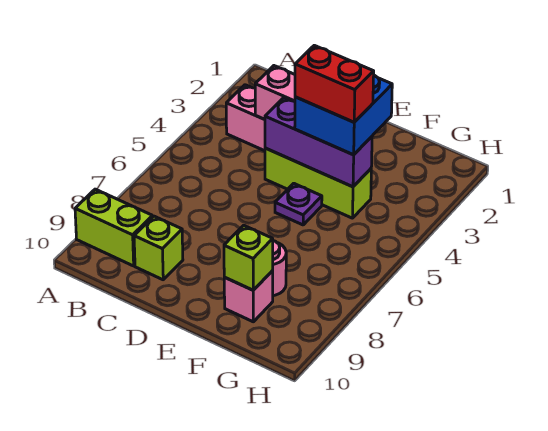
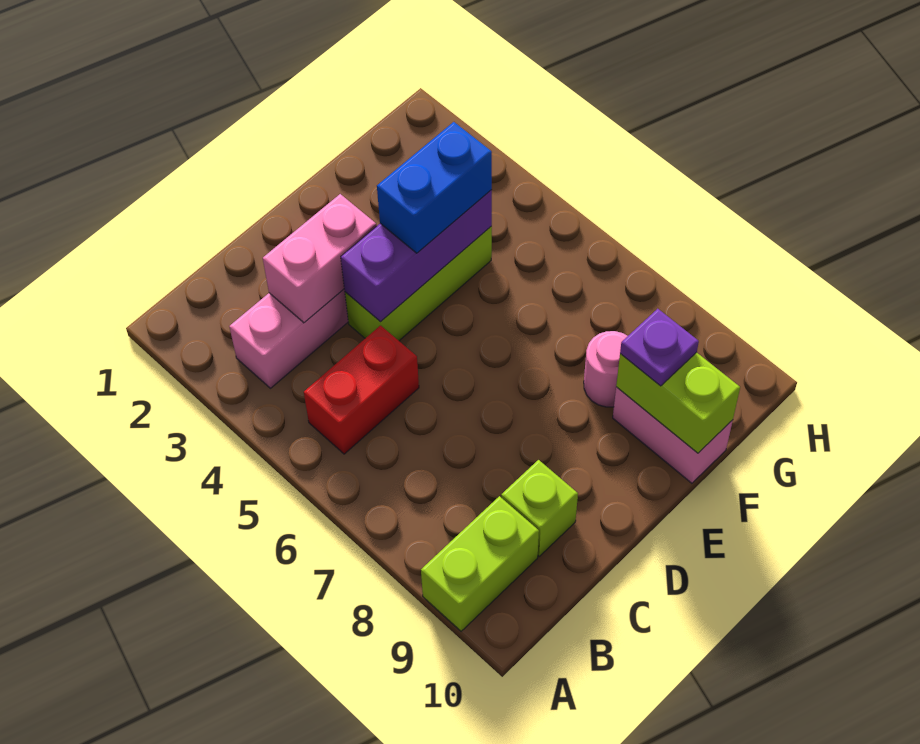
blue 2x2 brick [295,75,392,155] -> blue 1x2 brick [377,122,492,253]
red 1x2 brick [295,45,374,122] -> red 1x2 brick moved to [304,326,419,454]
purple 1x1 plate [275,183,322,225] -> purple 1x1 plate moved to [620,309,699,386]
pink 1x1 brick [224,271,273,322] -> pink 1x2 brick [613,387,733,483]
lime 1x1 brick [224,225,273,290] -> lime 1x2 brick [616,352,740,453]

